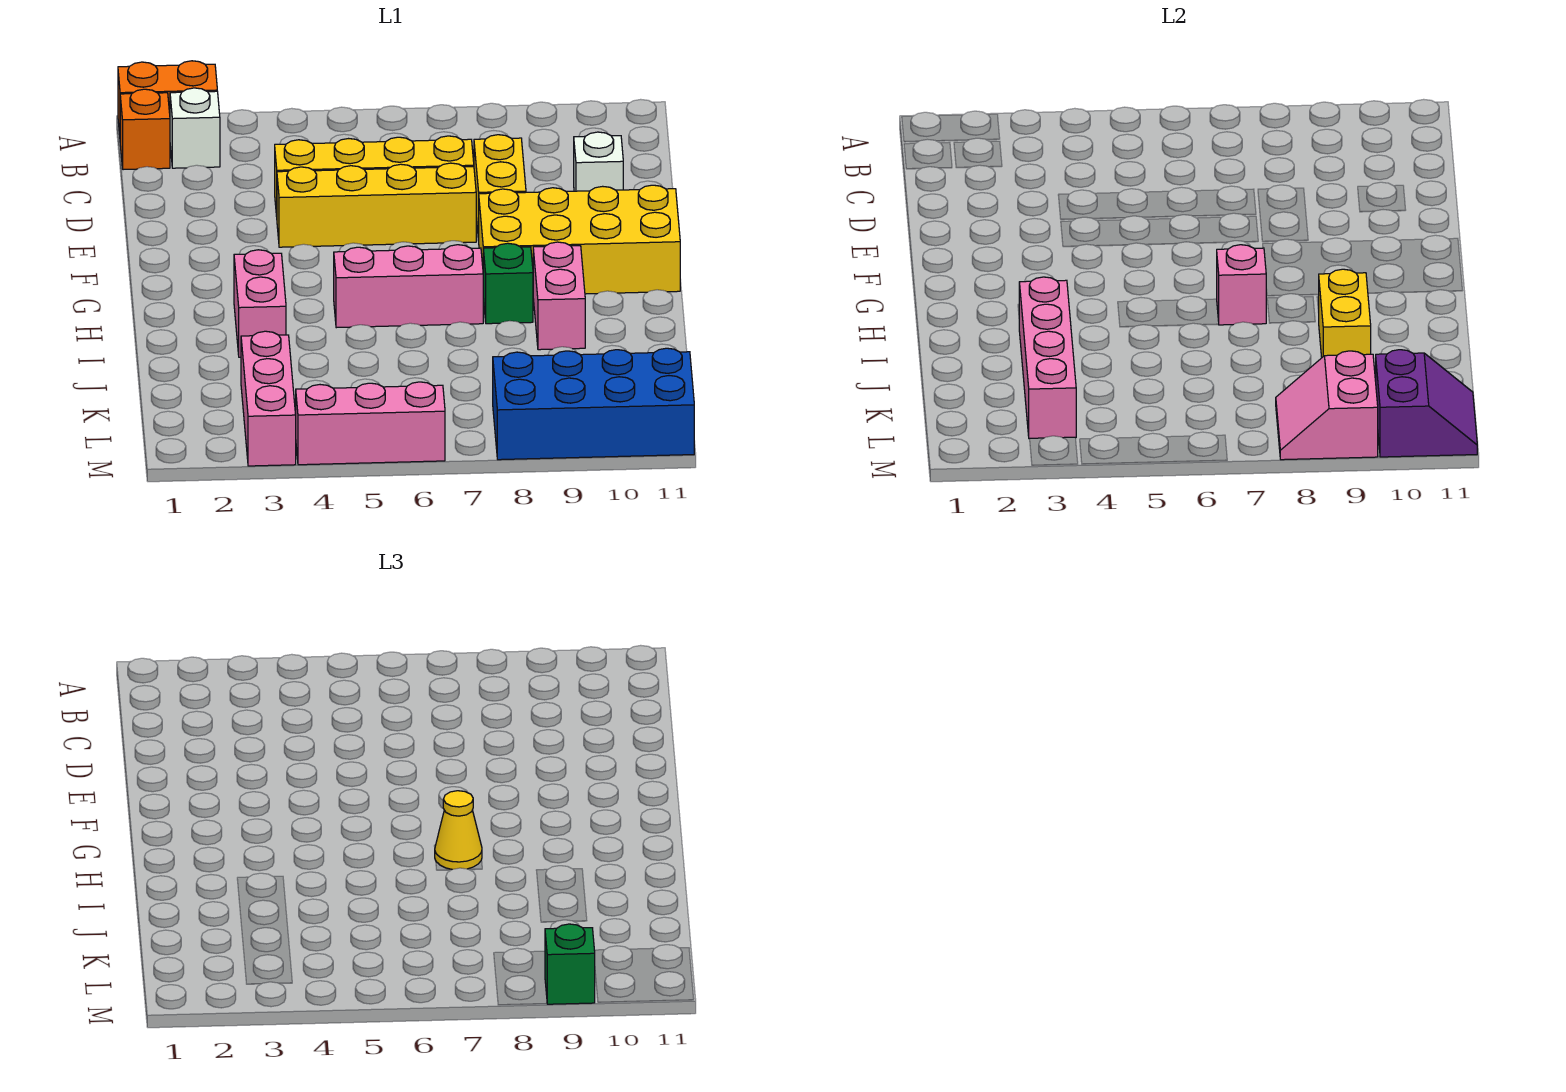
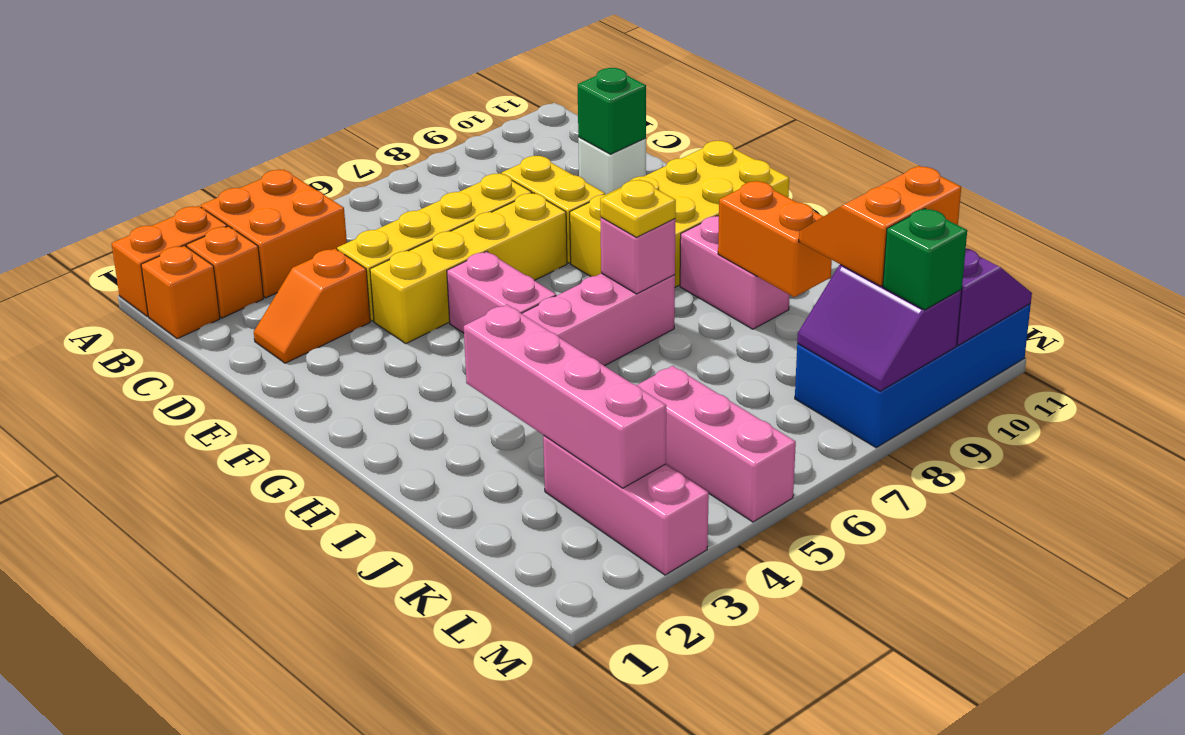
none -> orange 2x2 brick [201,169,347,298]
white 1x1 brick [170,88,220,168] -> orange 1x1 brick [187,226,264,318]
none -> orange 1x2 slope [254,249,370,363]
pink 1x2 brick [234,250,286,357] -> pink 1x2 brick moved to [447,251,556,333]
yellow 1x1 cone [435,791,482,869] -> yellow 1x1 plate [600,180,676,237]
green 1x1 brick [483,243,533,324] -> green 1x1 brick moved to [578,68,646,154]
yellow 1x2 brick [1318,269,1371,357] -> orange 1x2 brick [718,181,832,297]
none -> orange 2x2 slope [799,166,961,286]
pink 2x2 slope [1276,351,1378,460] -> purple 2x2 slope [797,265,962,391]
pink 1x3 brick [296,382,445,465] -> pink 1x3 brick turned to [637,366,796,522]

